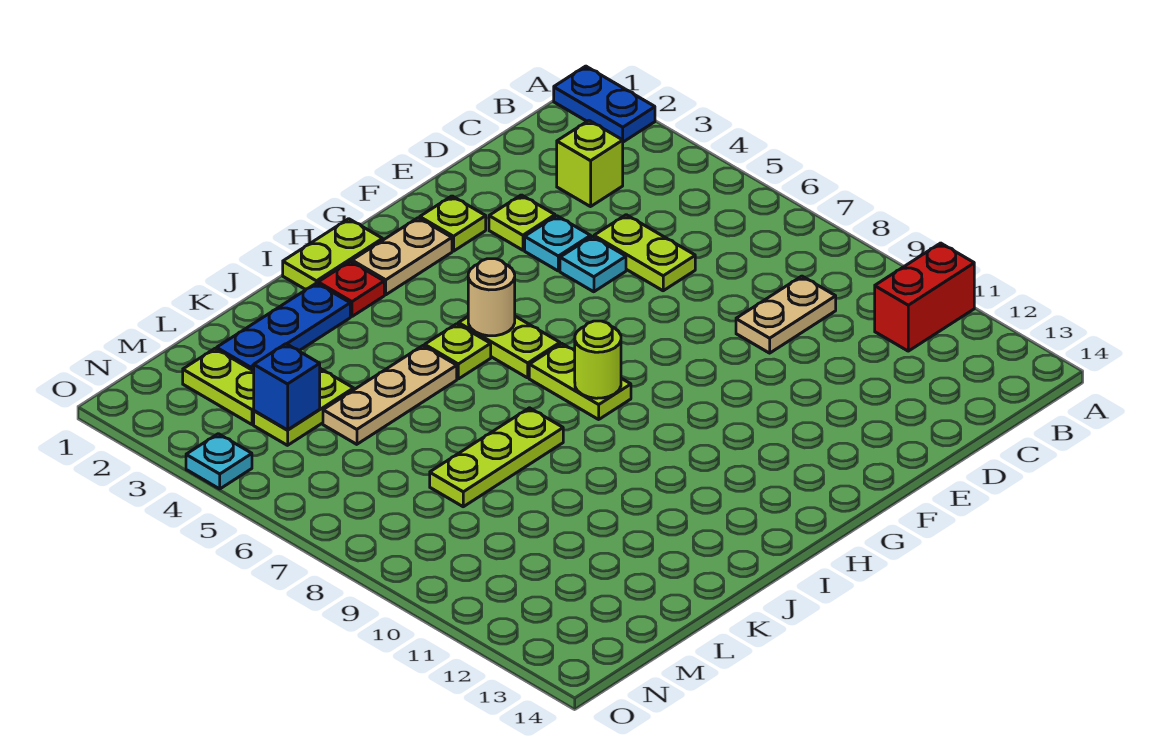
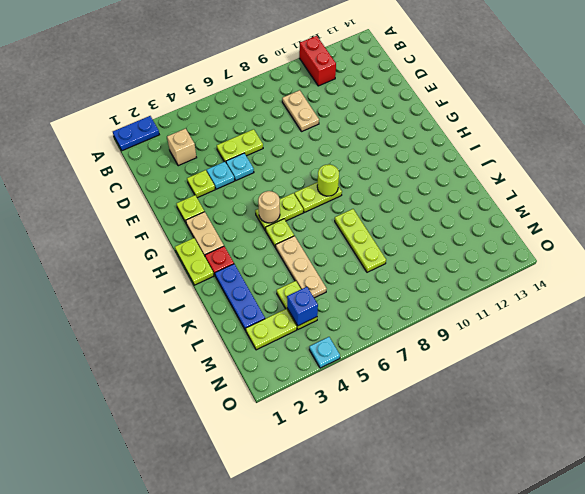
lime 1x1 brick [557,121,623,207] -> tan 1x1 brick [167,129,197,166]

